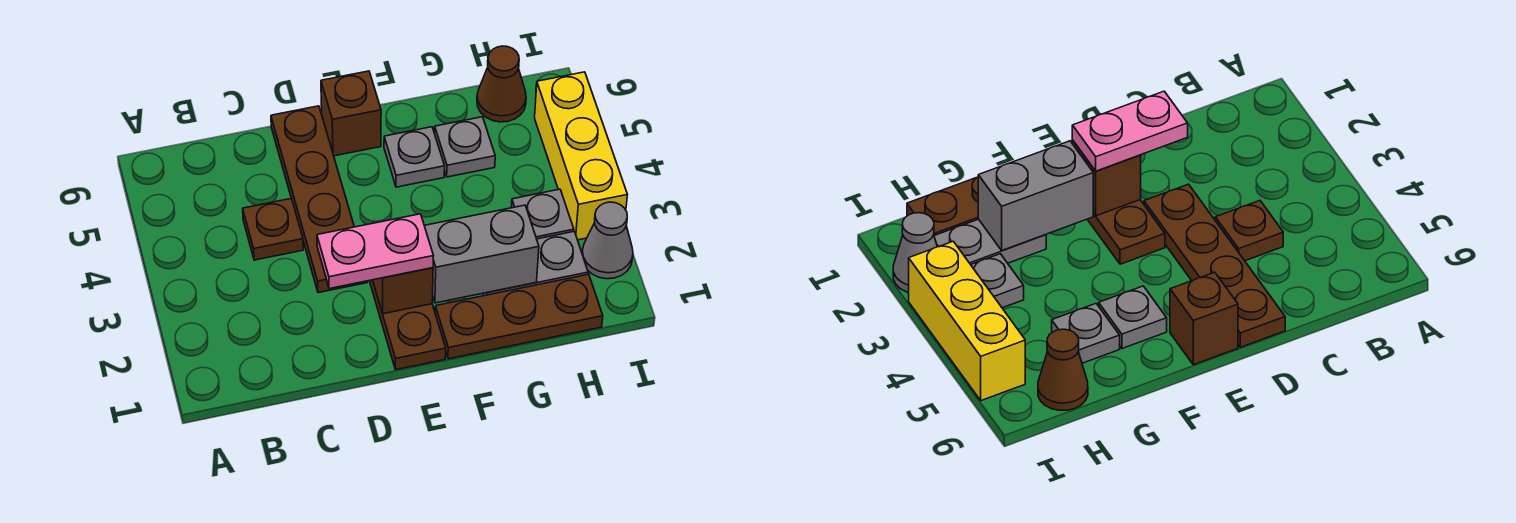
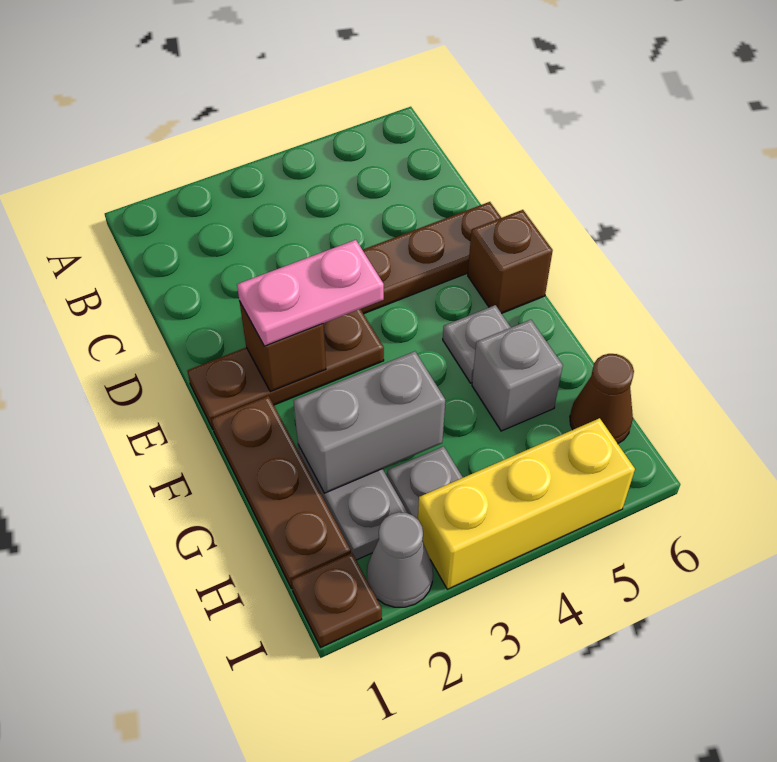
brown 1x1 plate [243,199,303,260] -> brown 1x1 plate moved to [291,553,382,647]
pink 1x2 plate [317,214,433,289] -> pink 1x2 plate turned to [237,240,384,346]
grey 1x2 brick [424,205,539,303] -> grey 1x2 brick turned to [293,351,445,493]
grey 1x1 plate [435,117,495,177] -> grey 1x1 brick [472,320,563,431]

